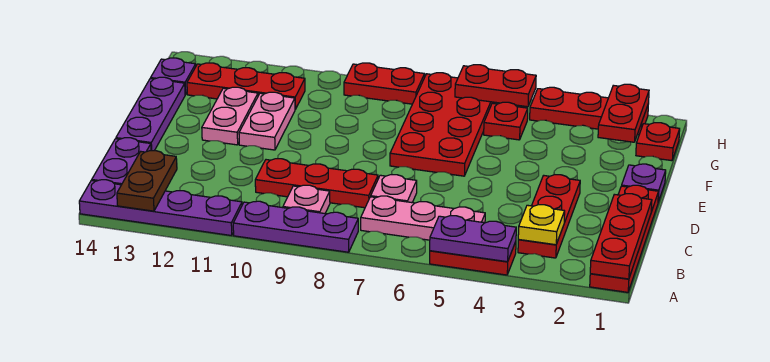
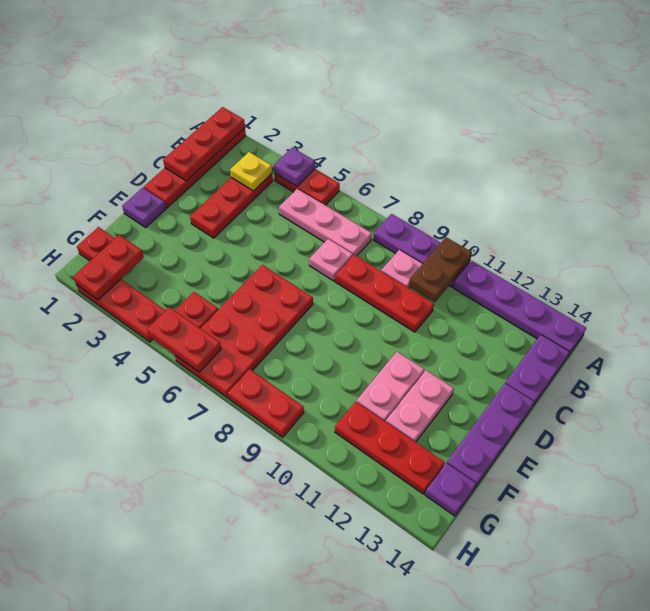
purple 1x2 plate [430,216,516,262] -> purple 1x1 plate [274,148,315,186]
brown 1x2 plate [117,151,177,211] -> brown 1x2 plate moved to [409,237,472,302]

